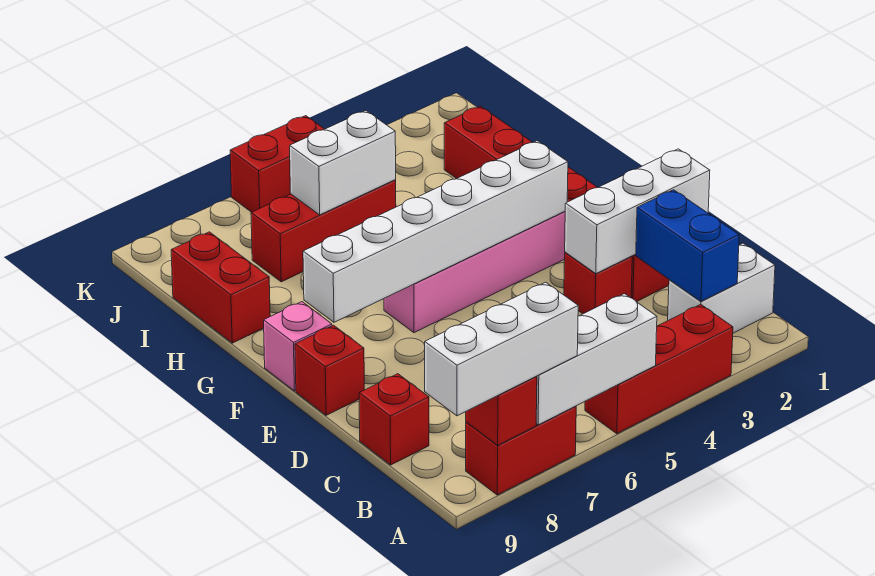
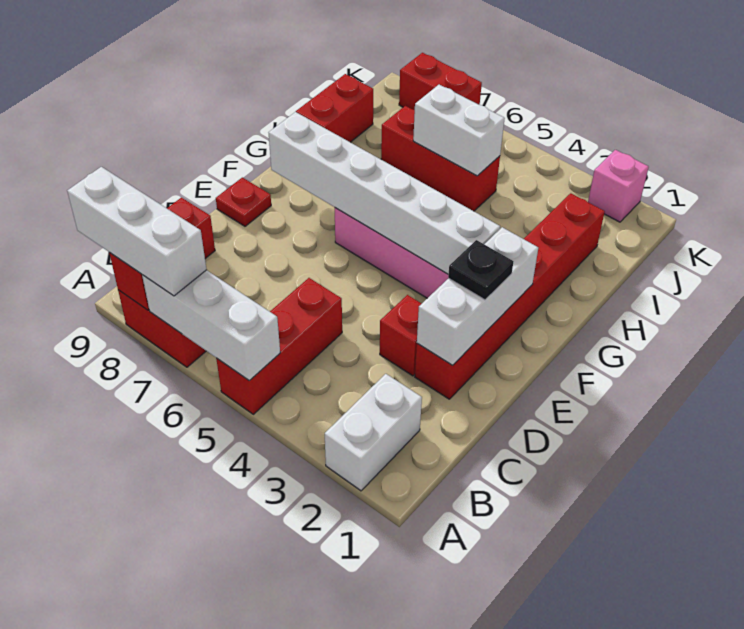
red 1x3 brick [585,304,733,434] -> red 1x3 brick turned to [216,278,342,414]
white 1x2 brick [668,243,775,333] -> white 1x2 brick turned to [325,374,422,491]
blue 1x2 brick [636,190,739,301] -> none
white 1x3 brick [565,149,710,274] -> white 1x3 brick turned to [417,227,538,365]
none -> black 1x1 plate [448,240,513,300]
red 1x1 brick [295,325,364,415] -> red 1x1 plate [216,178,271,226]
pink 1x1 brick [264,302,332,391] -> pink 1x1 brick moved to [588,150,649,222]
red 1x2 brick [230,116,324,212] -> red 1x2 brick moved to [399,53,482,110]

